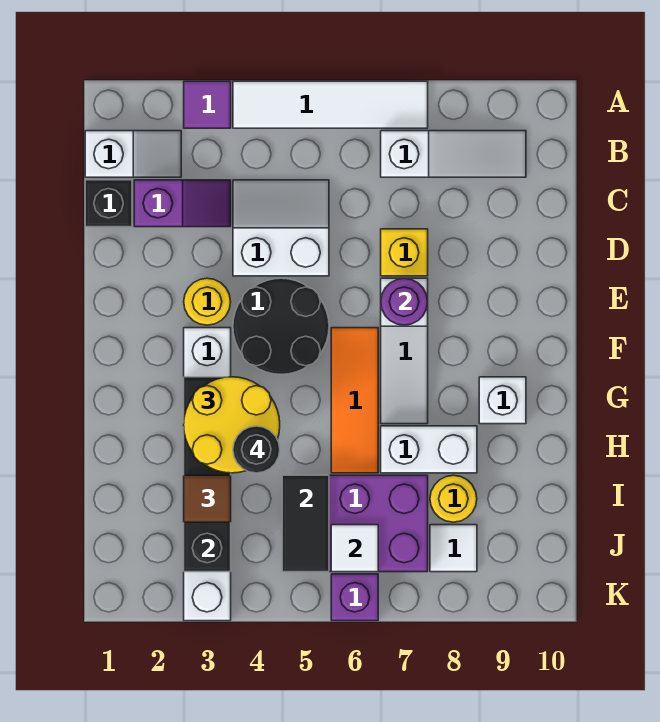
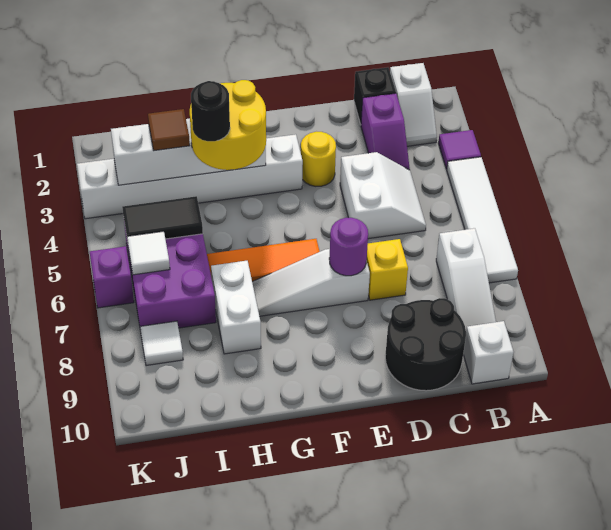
black 2x2 round brick [233,278,329,374] -> black 2x2 round brick moved to [385,298,466,391]
black 1x4 brick [184,377,231,572] -> white 1x4 brick [111,119,266,185]
white 1x1 brick [479,377,526,424] -> white 1x1 brick moved to [463,321,514,384]
yellow 1x1 round brick [430,475,477,522] -> none

